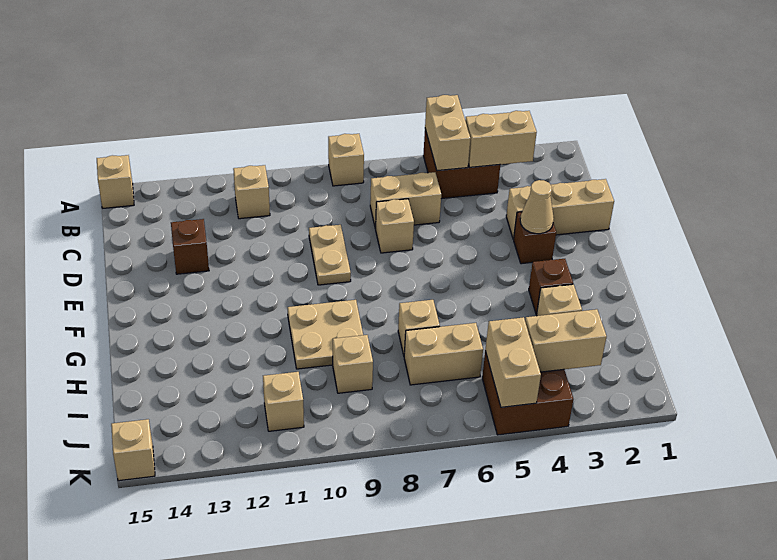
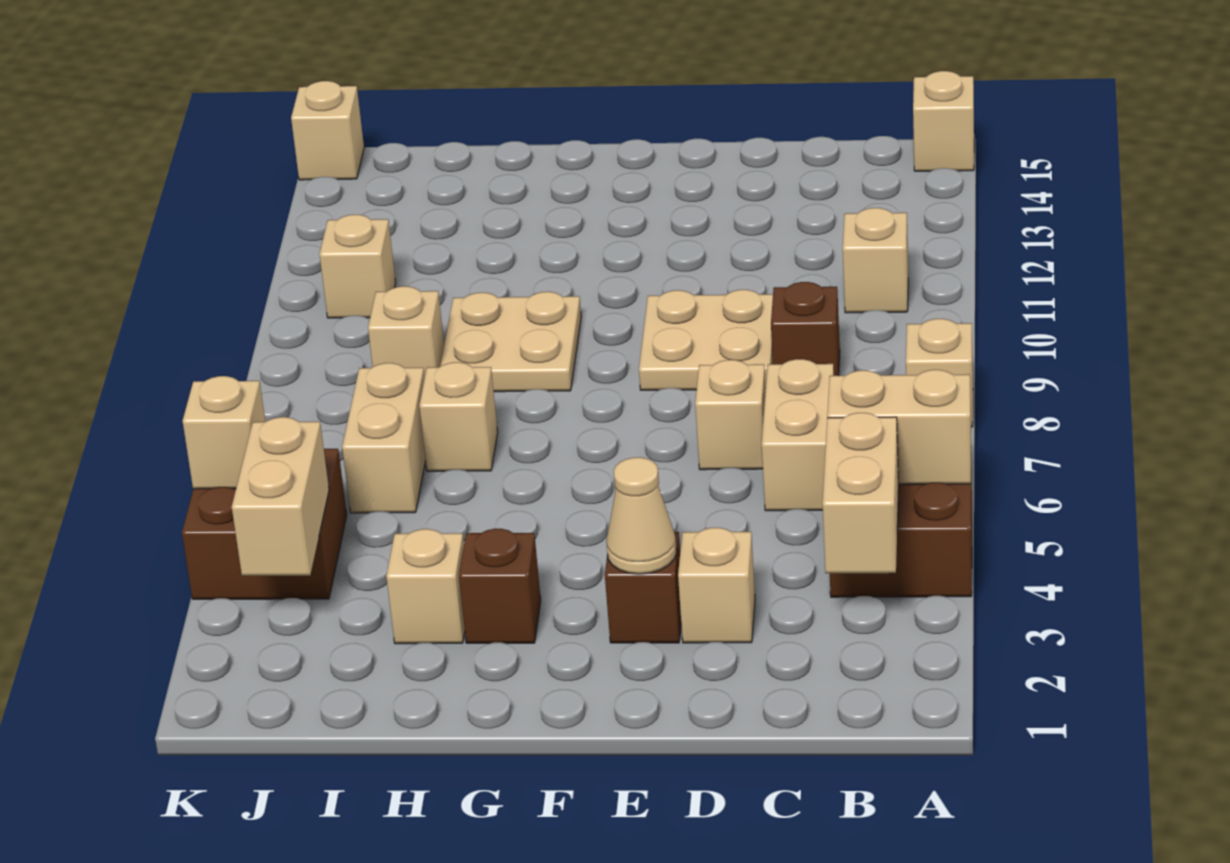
tan 1x3 brick [506,179,614,239] -> tan 1x1 brick [678,528,755,643]
tan 1x2 plate [309,225,351,285] -> tan 2x2 plate [639,290,773,390]
brown 1x1 brick [171,219,209,274] -> brown 1x1 brick moved to [771,282,840,376]
tan 1x2 brick [485,317,541,407] -> tan 1x1 brick [183,376,265,489]

